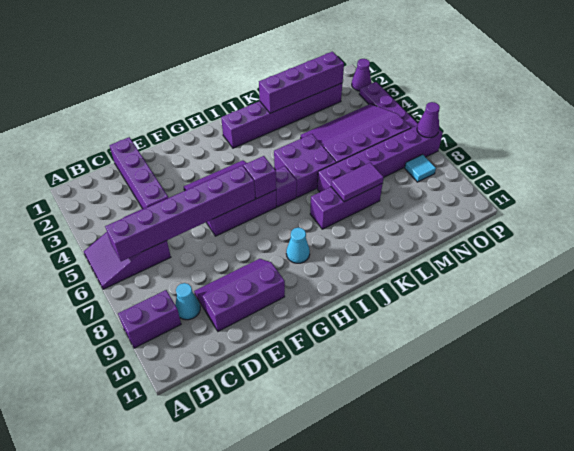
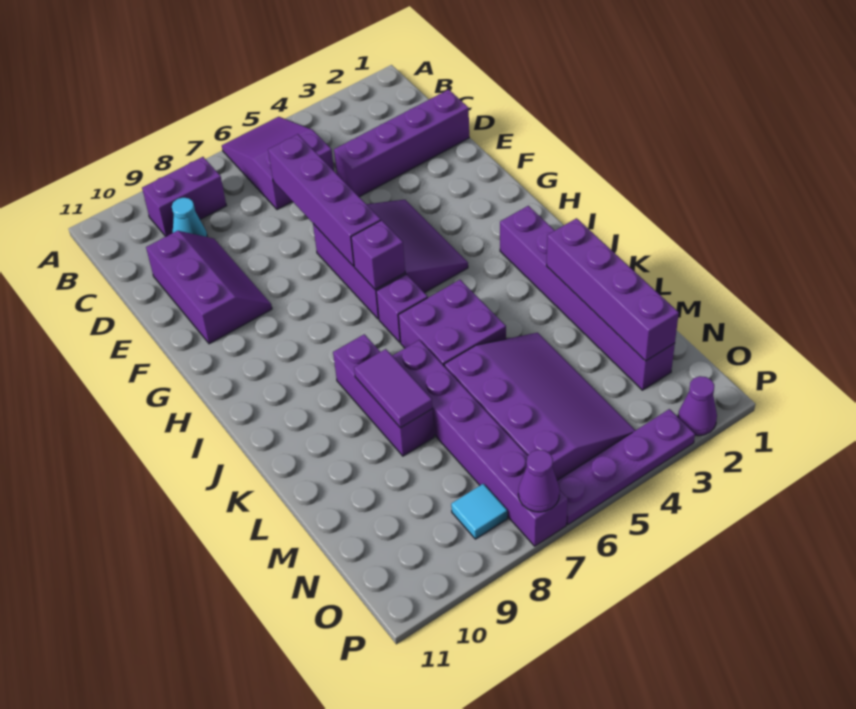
purple 1x2 brick [118,290,181,348] -> purple 1x2 brick turned to [142,157,226,236]
purple 1x6 brick [105,165,255,261] -> purple 1x4 brick [268,134,381,266]
cyan 1x1 cone [286,227,310,263] -> none

